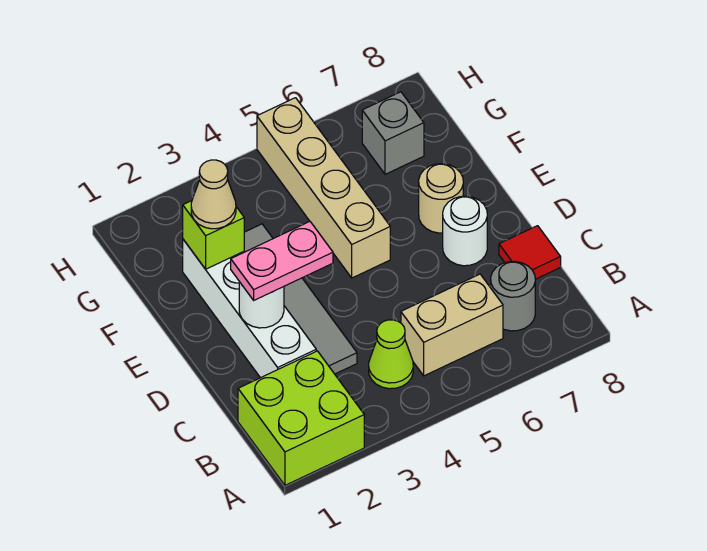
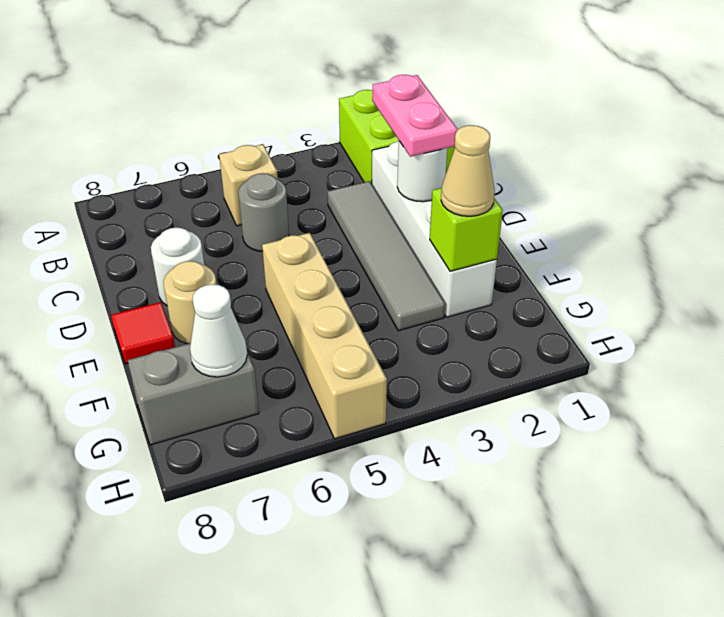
lime 1x1 cone [369,320,413,389] -> none
tan 1x2 brick [401,274,503,376] -> tan 1x1 brick [219,144,278,226]
grey 1x1 round brick [491,261,535,331] -> grey 1x1 round brick moved to [238,173,289,251]
red 1x1 tile [499,226,561,279] -> red 1x1 tile moved to [111,302,175,364]
pink 1x2 plate [231,222,333,300] -> pink 1x2 plate turned to [372,75,458,157]
grey 1x1 brick [362,92,424,174] -> grey 1x2 brick [128,343,259,445]
none -> white 1x1 cone [190,284,247,377]

